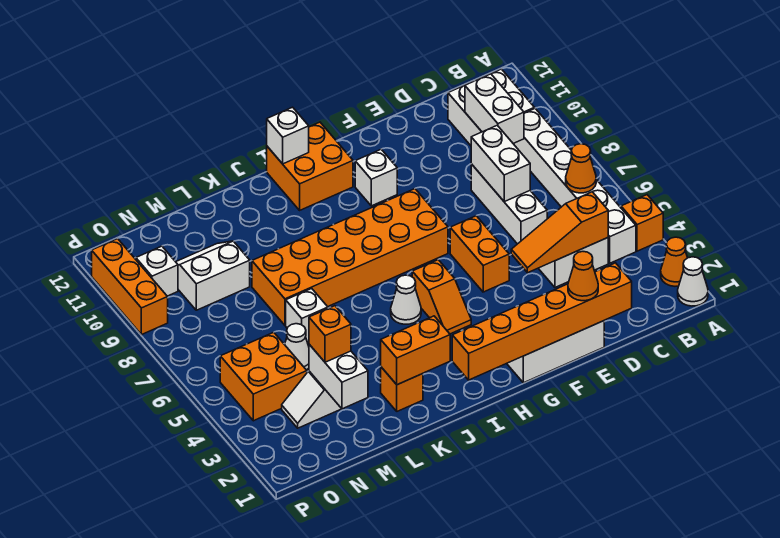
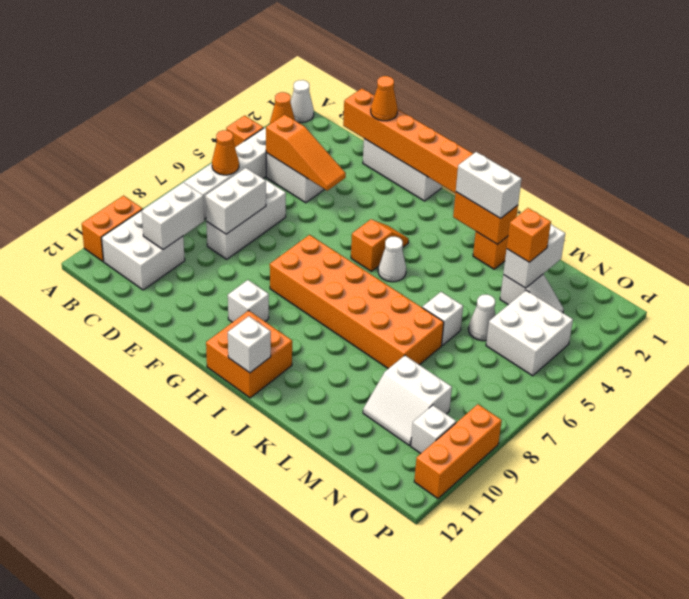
orange 1x2 brick [450,216,509,292] -> orange 1x2 brick moved to [82,196,143,261]
none -> white 1x2 brick [456,152,521,218]
orange 2x2 brick [220,332,307,421] -> white 2x2 brick [486,290,573,376]

